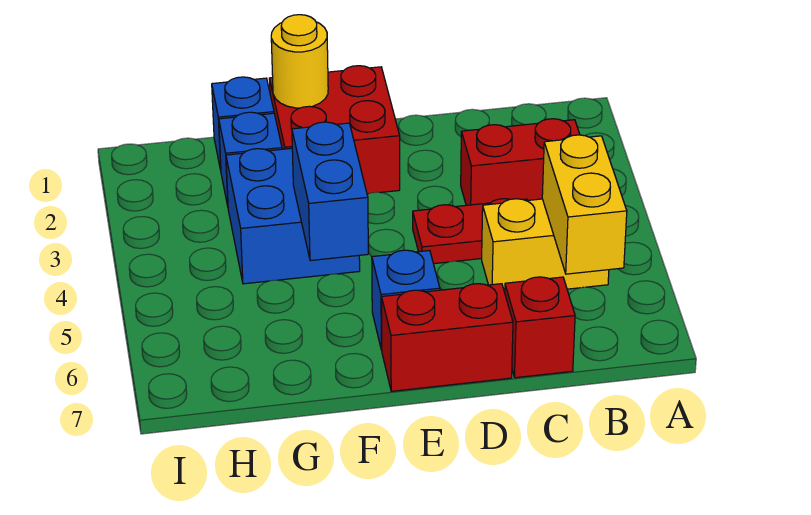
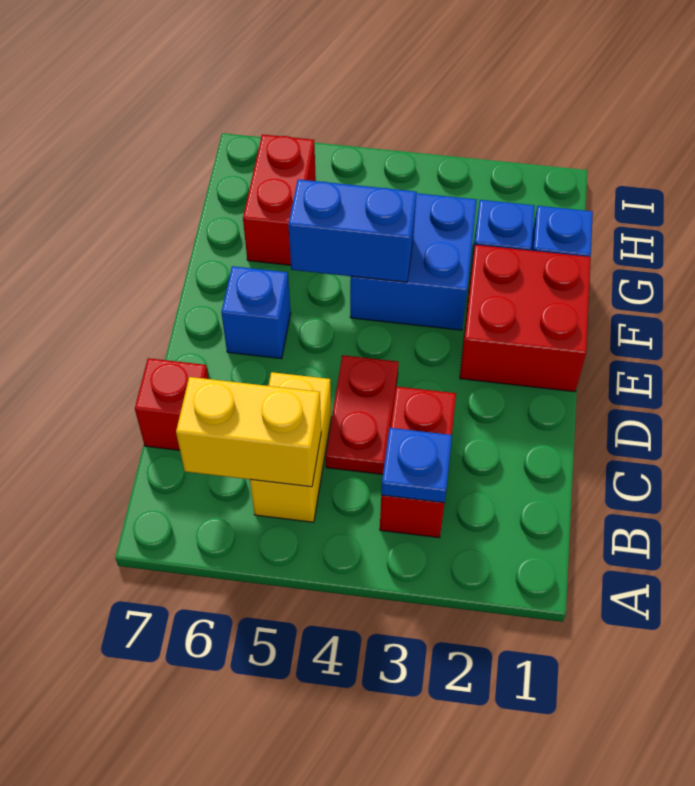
none -> blue 1x1 plate [381,428,452,503]
red 1x2 brick [382,284,513,391] -> red 1x2 brick moved to [243,134,316,265]
yellow 1x1 round brick [271,15,328,108] -> none

